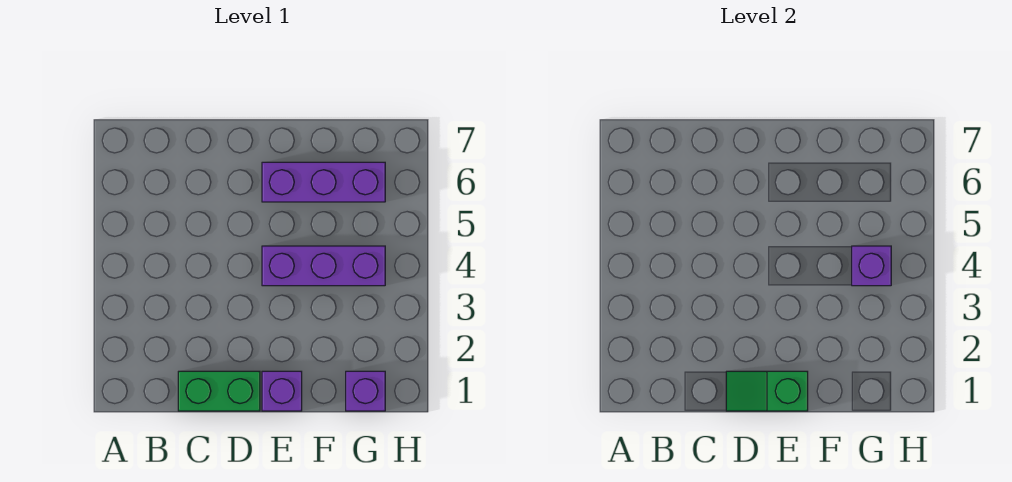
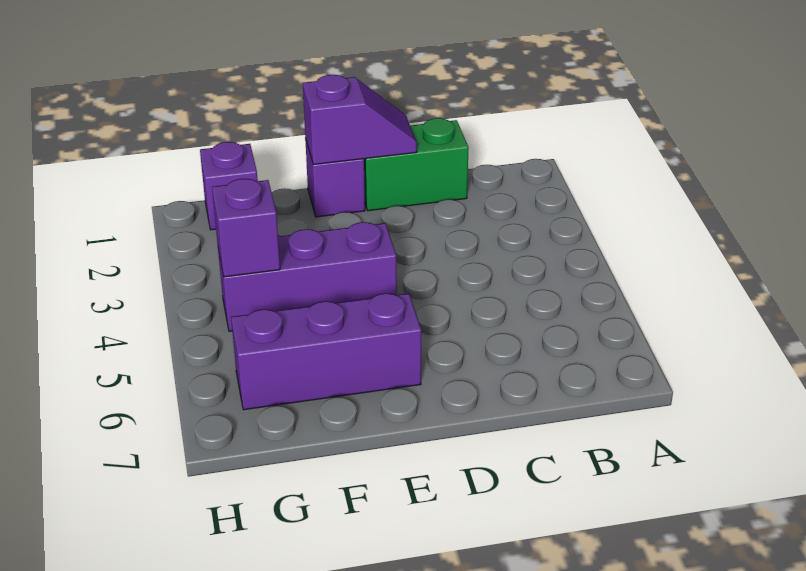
green 1x2 slope [726,371,808,411] -> purple 1x2 slope [303,75,417,164]

